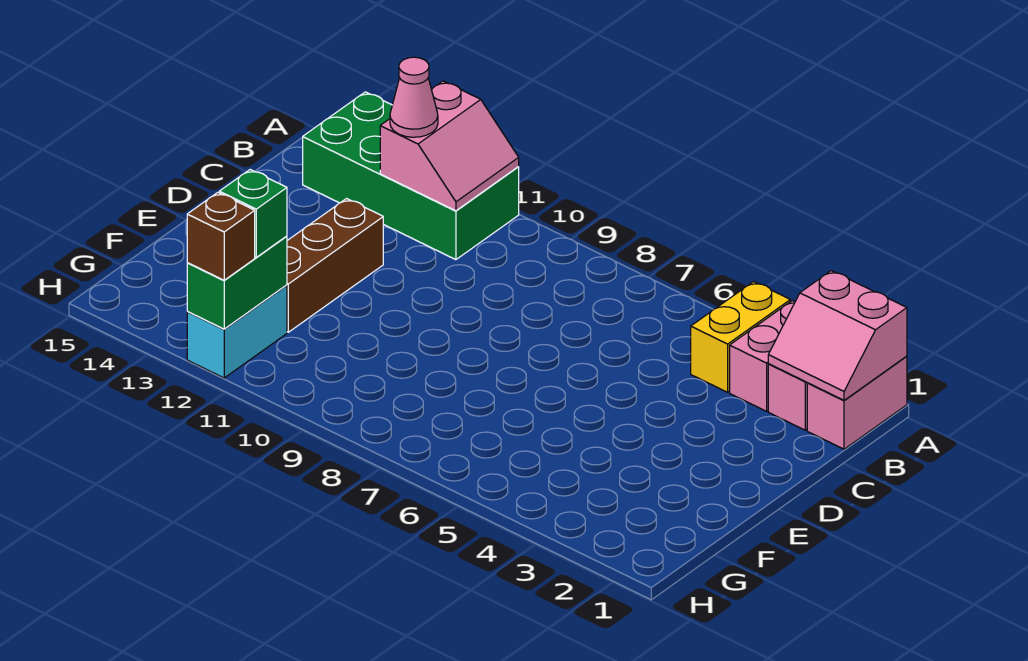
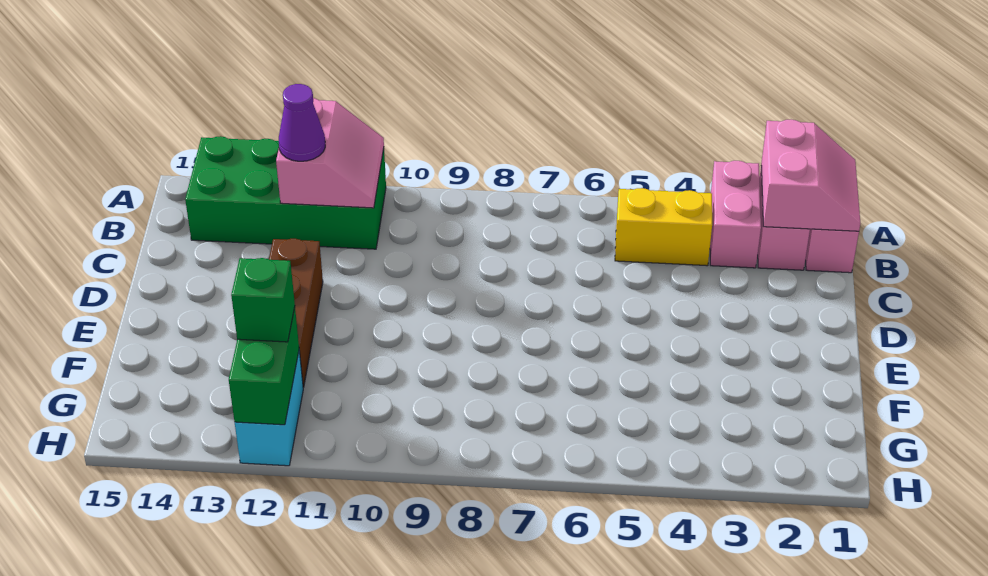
pink 2x2 slope [768,271,907,400] -> pink 2x2 slope turned to [761,120,860,231]
yellow 1x2 brick [691,282,790,392] -> yellow 1x2 brick turned to [615,188,712,266]
pink 1x1 cone [390,57,438,137] -> purple 1x1 cone [279,84,325,161]
brown 1x1 brick [187,193,255,280] -> none

